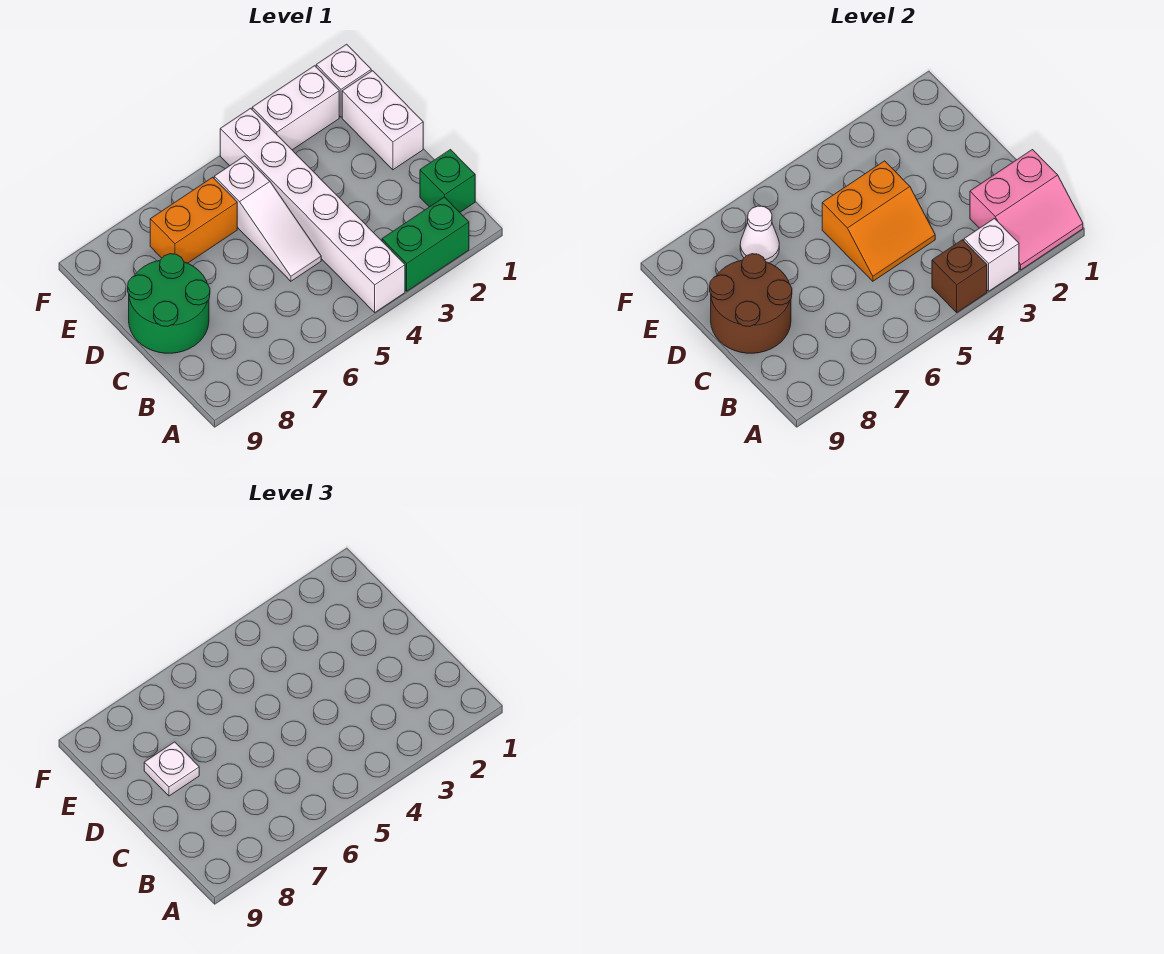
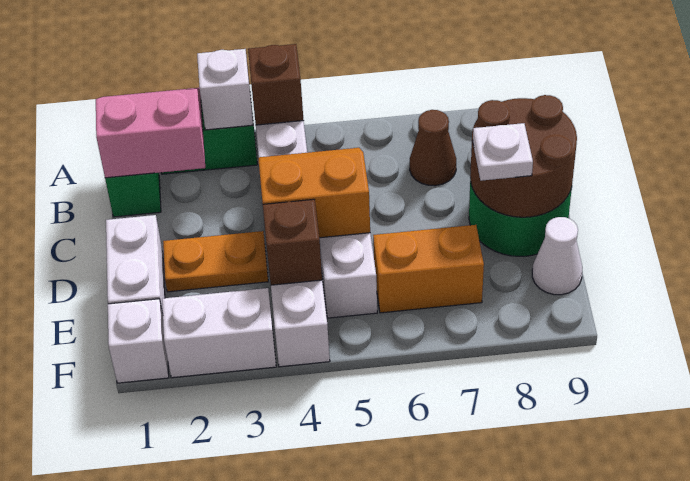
none -> brown 1x1 cone [410,110,456,186]
none -> orange 1x2 plate [163,231,268,292]
none -> brown 1x1 brick [263,199,322,285]
white 1x1 cone [740,206,779,263] -> white 1x1 cone moved to [532,217,582,295]

